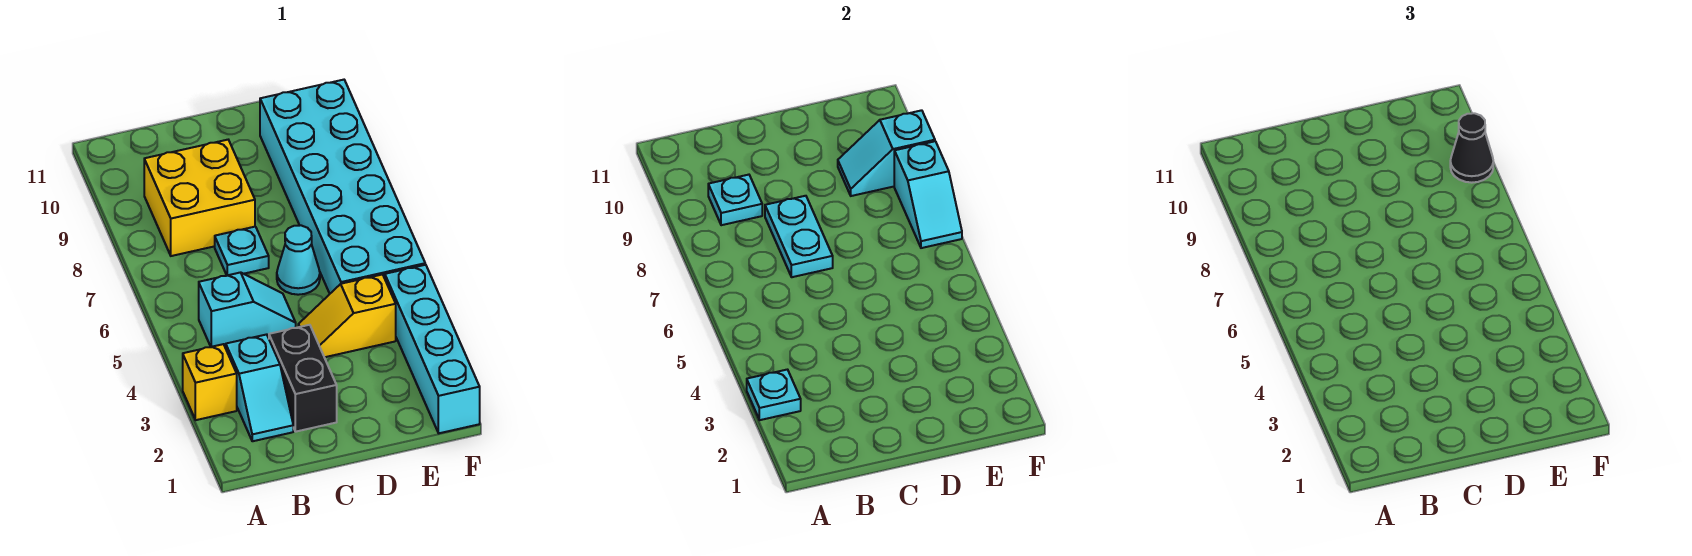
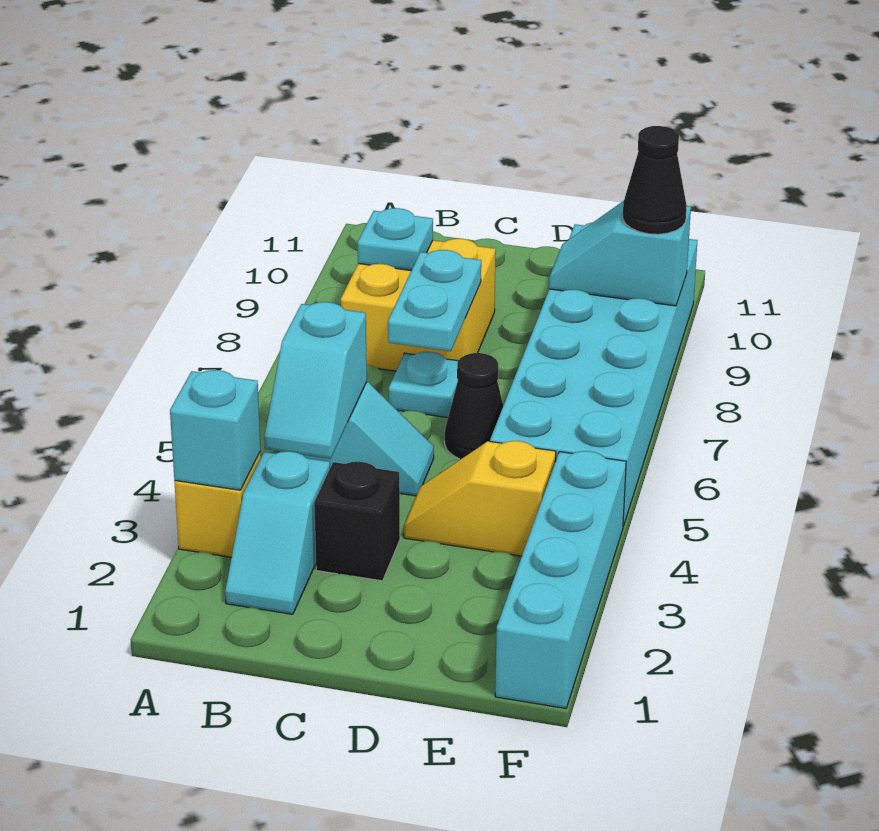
cyan 1x1 plate [747,370,801,420] -> cyan 1x1 brick [170,370,261,490]
black 1x2 brick [269,325,337,432] -> black 1x1 brick [314,462,400,581]
cyan 1x1 cone [277,225,320,295] -> black 1x1 cone [445,353,503,459]
cyan 1x2 slope [894,141,962,248] -> cyan 1x2 slope moved to [264,302,367,459]

